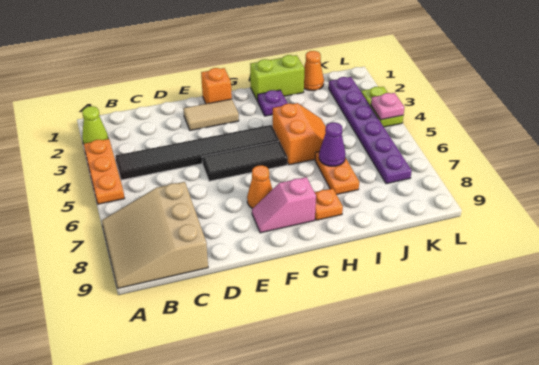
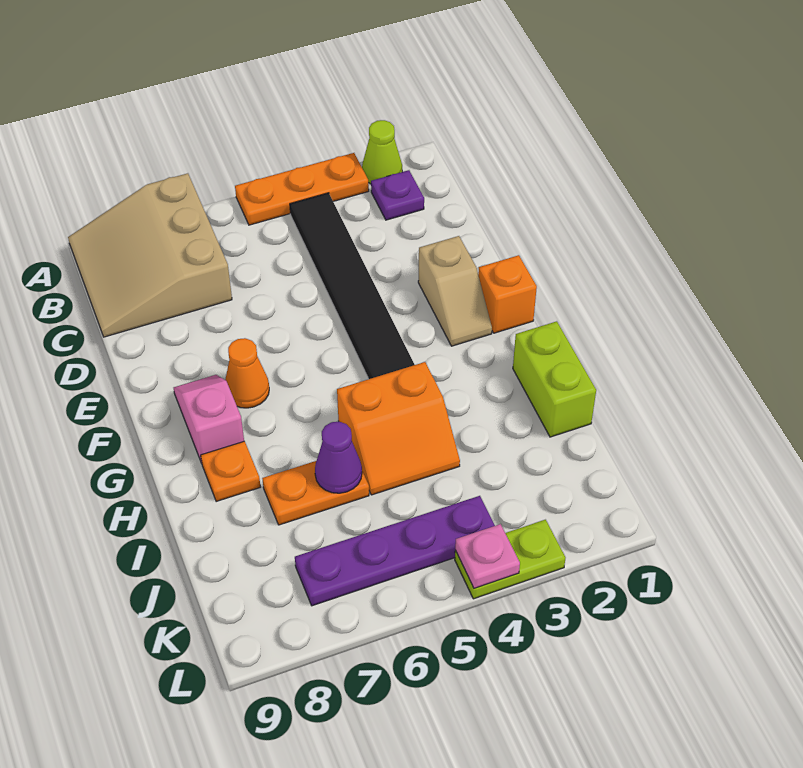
tan 3x3 slope [102,182,208,288] -> tan 3x3 slope turned to [68,173,232,337]
tan 1x2 tile [183,99,239,131] -> tan 1x2 slope [418,236,492,346]
black 1x3 tile [202,141,288,181] -> none
purple 1x1 plate [258,90,288,116] -> purple 1x1 plate moved to [371,170,424,220]
orange 1x1 cone [304,51,324,91] -> none
purple 1x6 plate [329,77,412,184] -> purple 1x4 plate [295,496,495,606]

